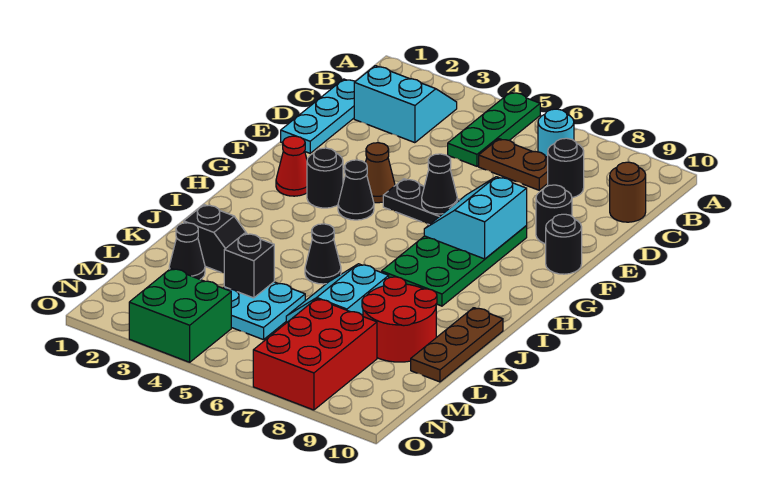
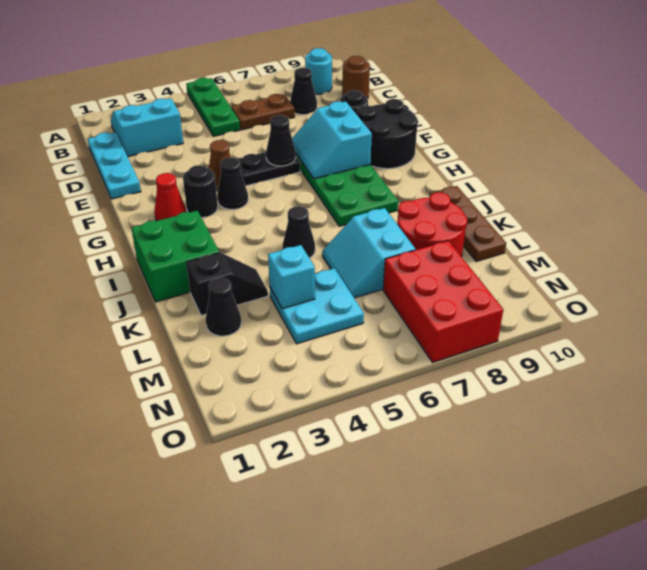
cyan 1x1 round brick [538,109,574,157] -> cyan 1x1 round brick moved to [305,48,332,94]
black 1x1 round brick [548,138,584,198] -> black 1x1 cone [290,68,317,115]
black 1x1 round brick [546,214,582,274] -> black 2x2 round brick [357,99,418,169]
black 1x1 brick [224,233,274,298] -> cyan 1x1 brick [268,245,315,309]
green 2x2 brick [129,269,231,362] -> green 2x2 brick moved to [131,211,219,302]

